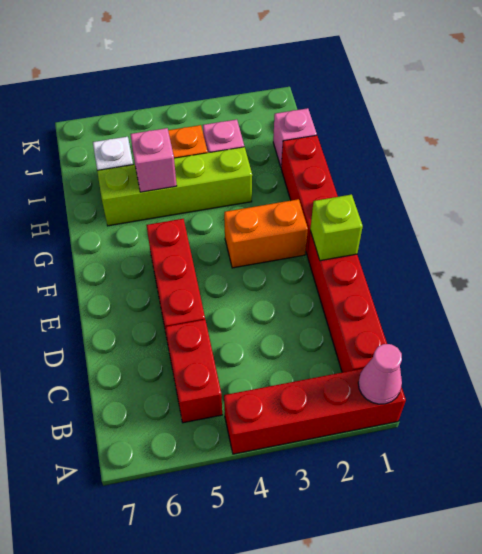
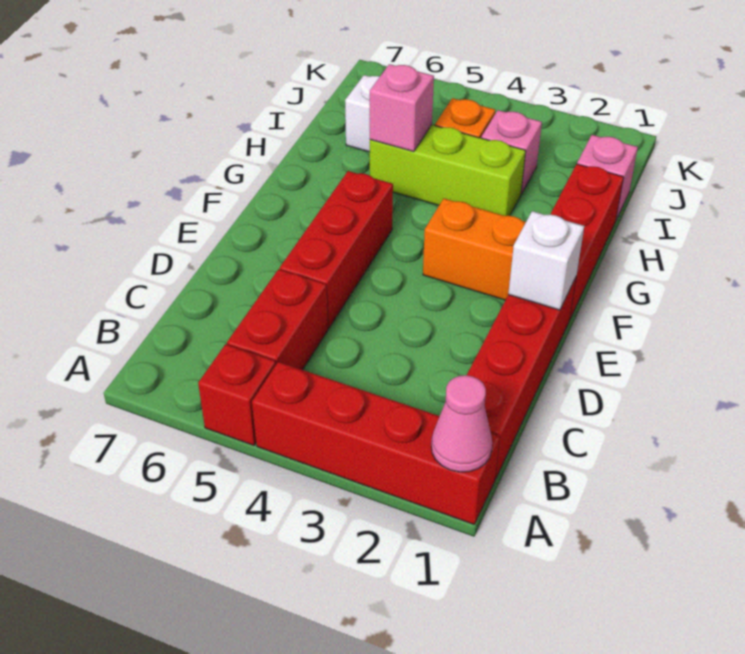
none -> red 1x1 brick [198,344,276,445]
lime 1x1 brick [310,195,363,261] -> white 1x1 brick [508,211,584,310]
lime 1x4 brick [97,147,252,226] -> lime 1x3 brick [370,125,526,216]

